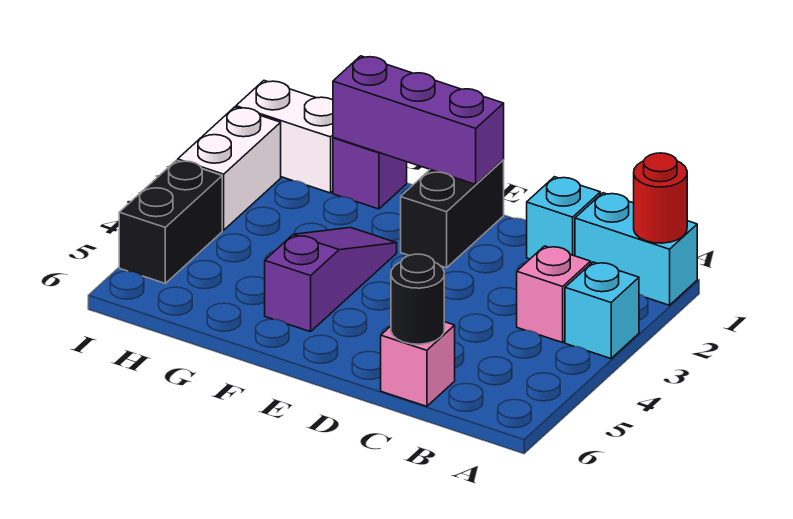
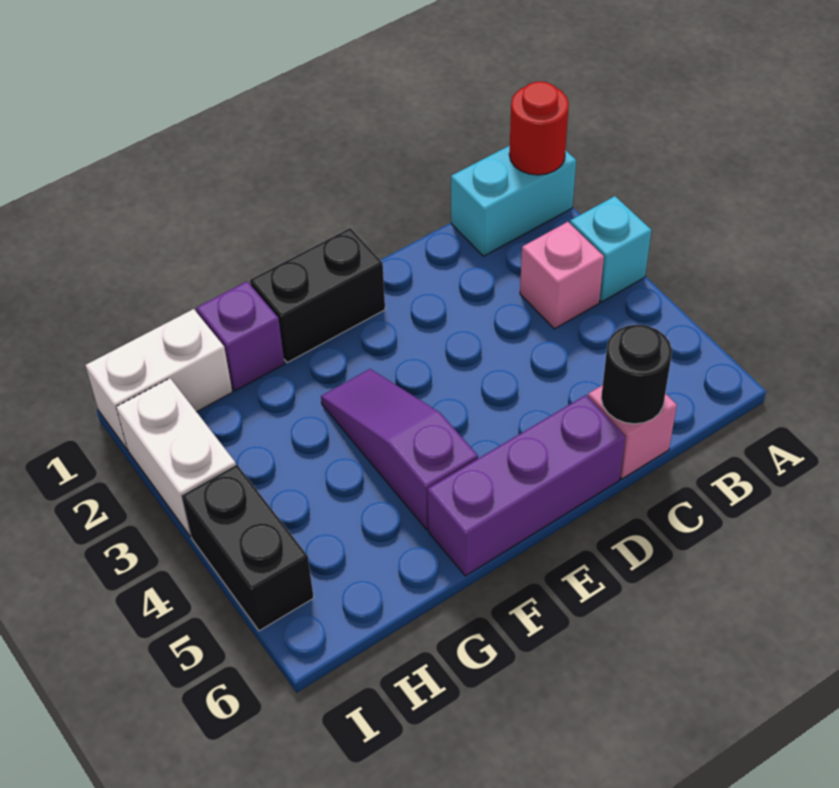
cyan 1x1 brick [527,177,600,259] -> none
black 1x2 brick [401,160,504,268] -> black 1x2 brick turned to [250,228,385,363]
purple 1x3 brick [333,56,504,184] -> purple 1x3 brick moved to [427,395,626,576]

